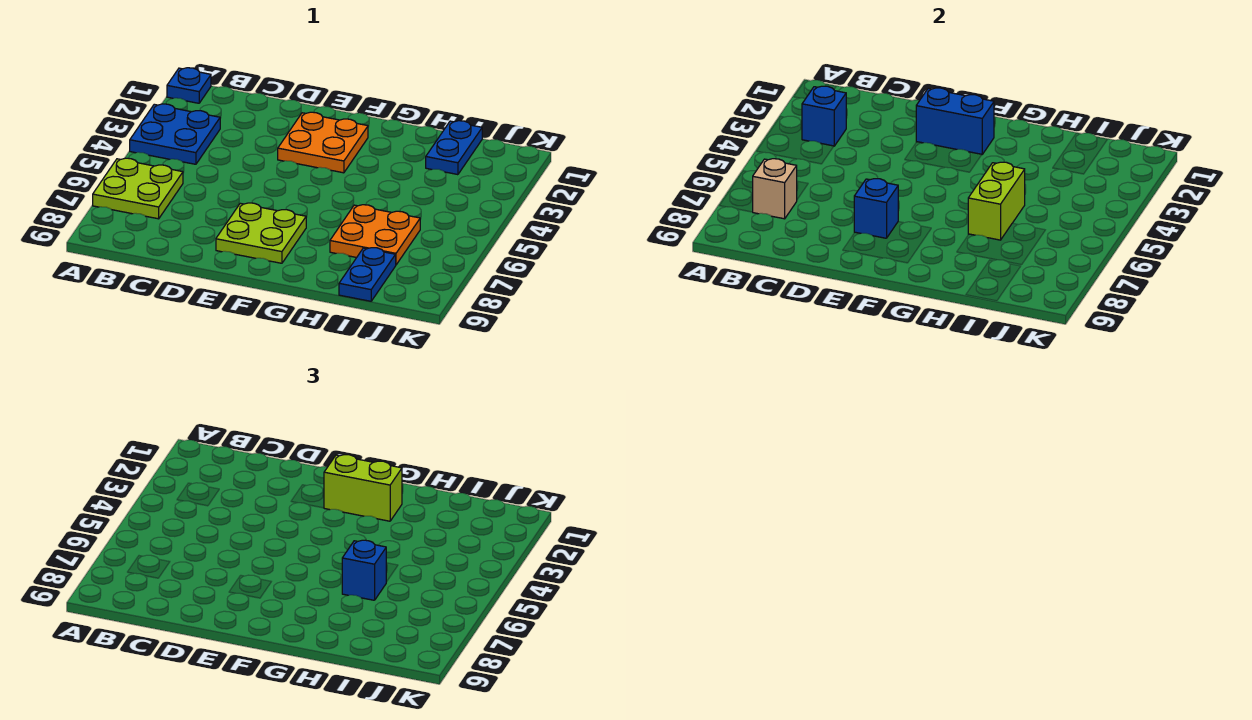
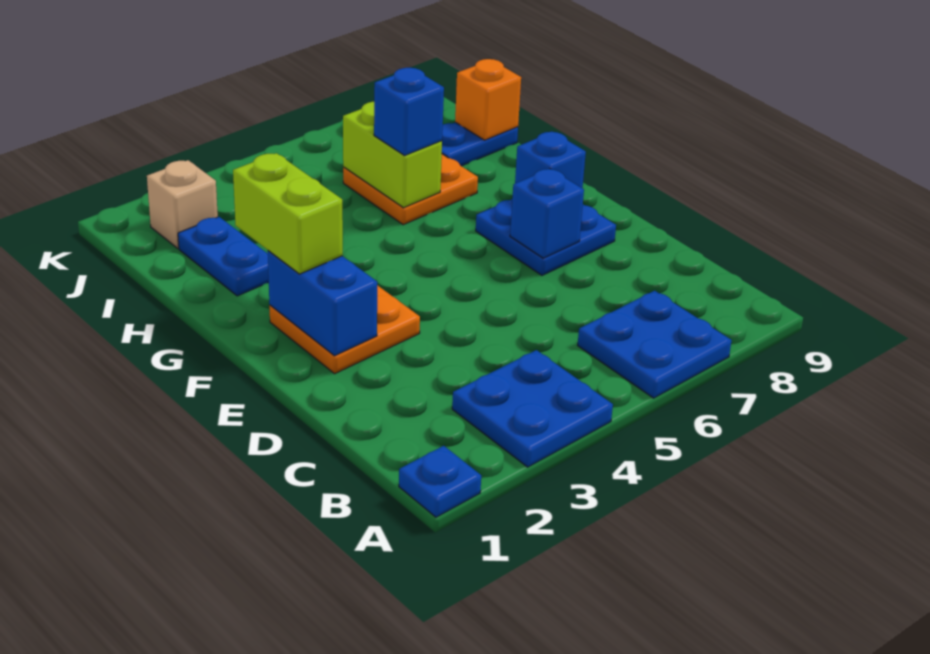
lime 2x2 plate [93,158,183,219] -> blue 2x2 plate [578,291,732,398]
blue 1x1 brick [802,86,846,146] -> blue 1x1 brick moved to [515,132,586,188]
tan 1x1 brick [753,159,797,219] -> tan 1x1 brick moved to [147,160,218,248]
lime 2x2 plate [216,203,306,263] -> blue 2x2 plate [476,199,616,275]
lime 1x2 brick [968,162,1025,240] -> lime 1x2 brick turned to [343,102,442,208]
blue 1x2 plate [426,121,482,175] -> blue 1x2 plate turned to [178,217,269,296]
none -> orange 1x1 brick [455,59,521,140]

